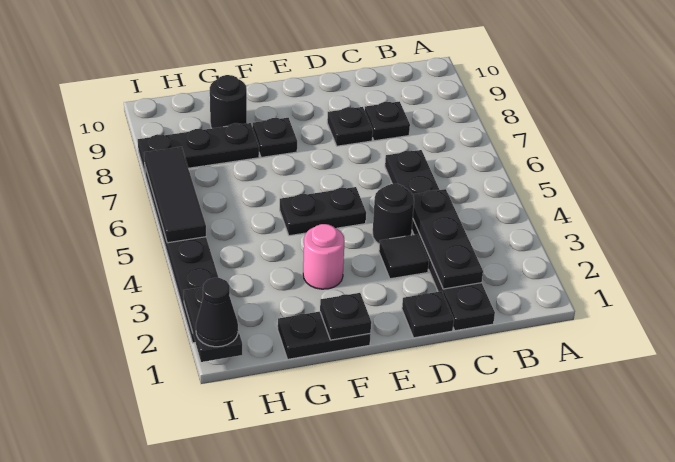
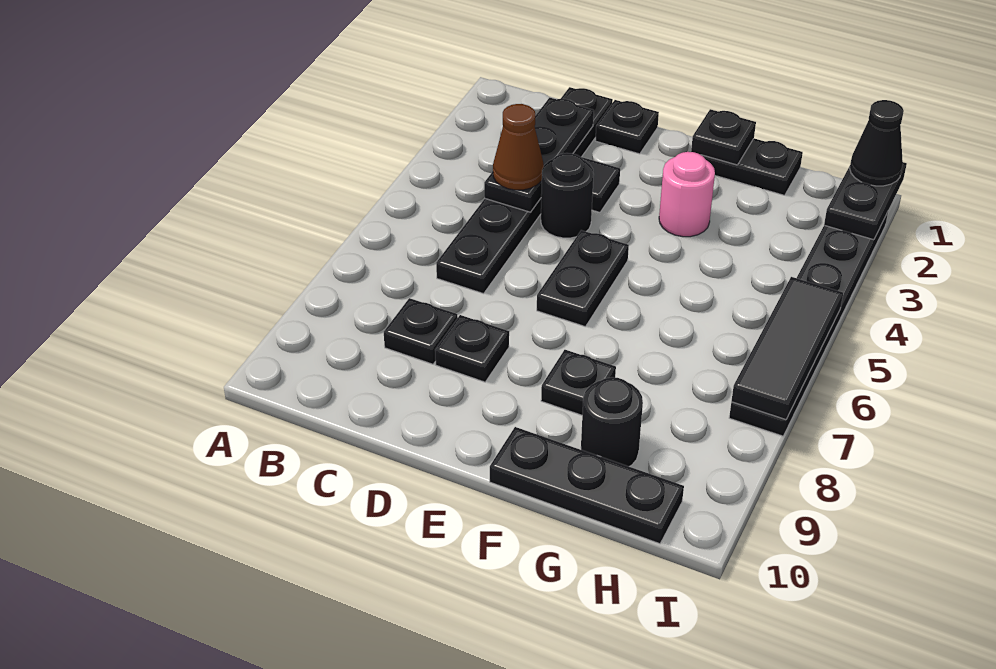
none -> brown 1x1 cone [493,104,544,190]
black 1x2 plate [280,187,366,236] -> black 1x2 plate turned to [537,230,629,327]
black 1x3 plate [138,123,259,173] -> black 1x3 plate moved to [490,427,684,544]

